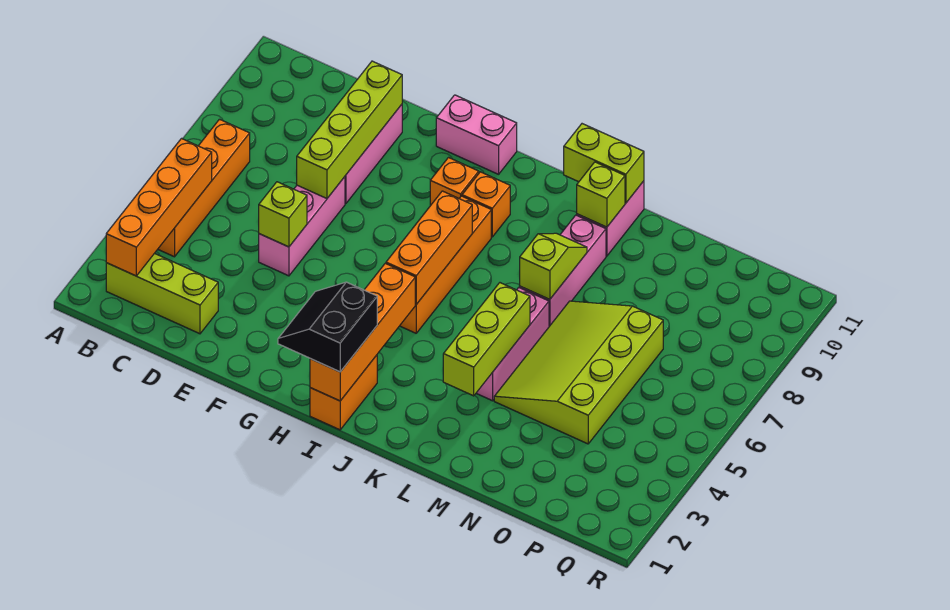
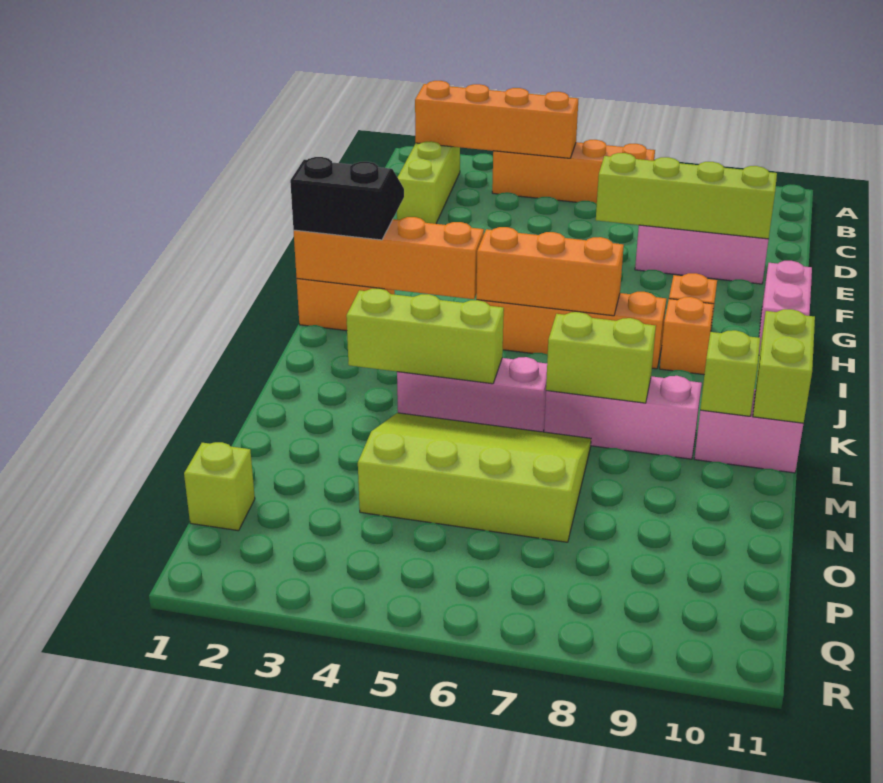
pink 1x3 brick [259,177,345,276] -> none
lime 1x1 brick [259,182,307,247] -> lime 1x1 brick moved to [184,442,255,531]
lime 1x2 slope [520,233,587,300] -> lime 1x2 brick [546,312,656,403]

